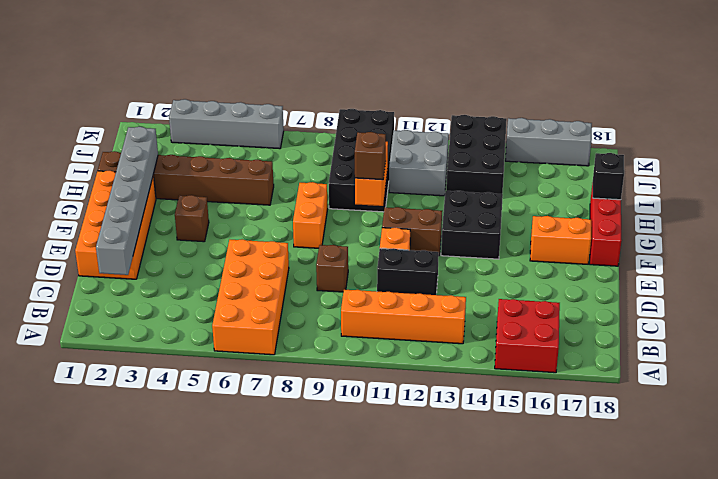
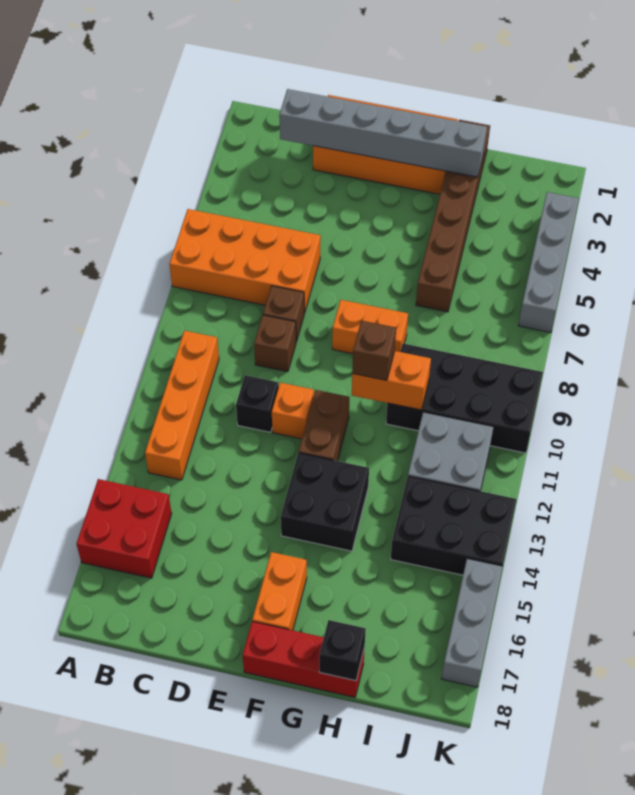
black 1x2 brick [377,248,439,295] -> black 1x1 brick [236,375,279,432]
brown 1x1 brick [175,195,209,242] -> brown 1x1 brick moved to [263,286,304,342]

